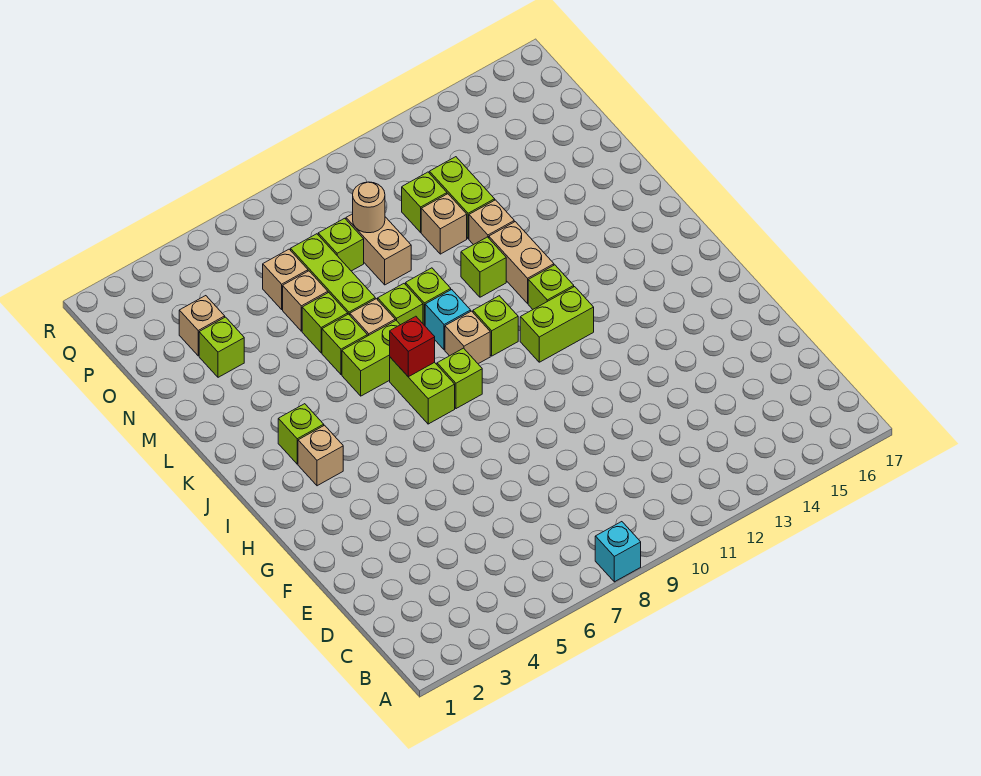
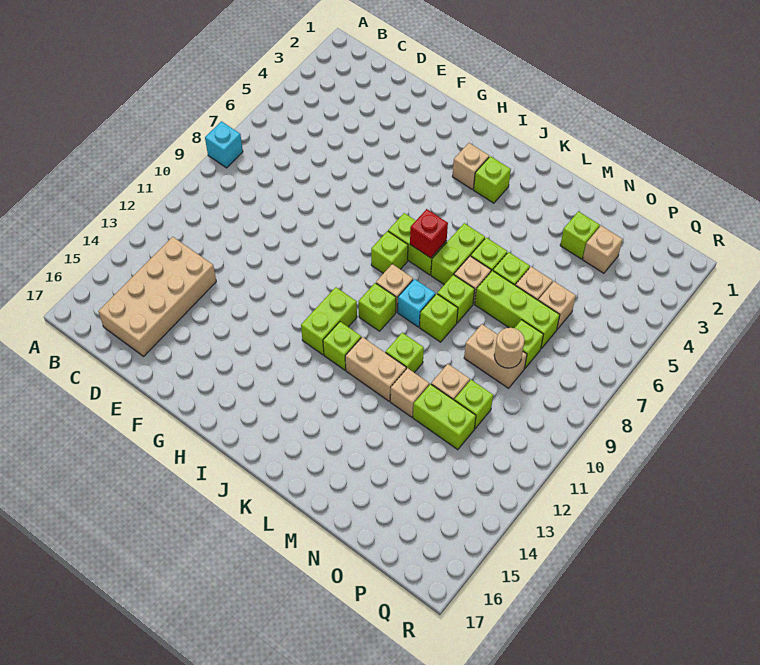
none -> tan 2x4 brick [98,237,216,356]

